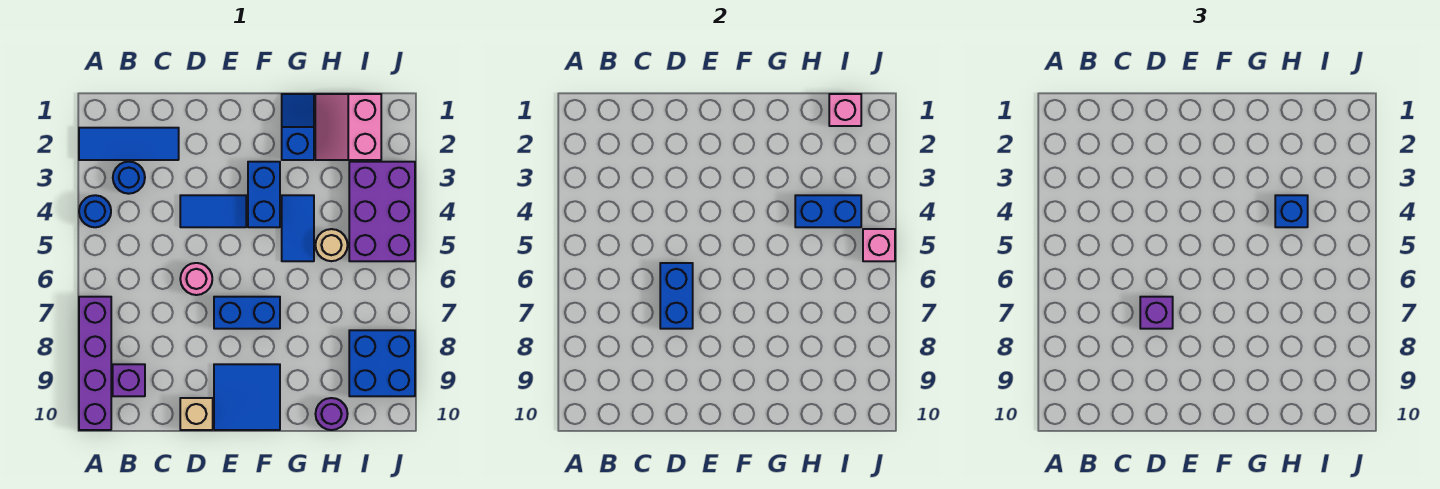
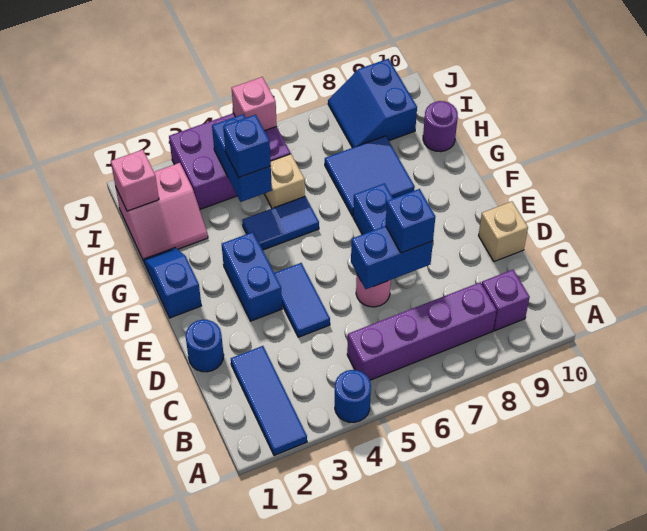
purple 1x4 brick [79,297,111,430] -> purple 1x4 brick moved to [347,282,497,380]
blue 1x1 round brick [113,162,145,194] -> blue 1x1 round brick moved to [186,320,224,372]
purple 1x1 brick [1140,297,1173,329] -> blue 1x1 brick [386,189,435,253]
blue 2x2 tile [214,364,280,430] -> blue 2x2 tile moved to [325,136,415,216]
blue 1x2 brick [248,162,280,227] -> blue 1x2 brick turned to [222,232,282,321]
blue 1x2 slope [282,94,314,160] -> blue 1x2 slope turned to [144,248,201,318]
tan 1x1 round brick [316,229,348,261] -> tan 1x1 brick [264,154,305,208]
blue 2x2 brick [349,330,415,396] -> blue 2x2 slope [328,59,417,148]

